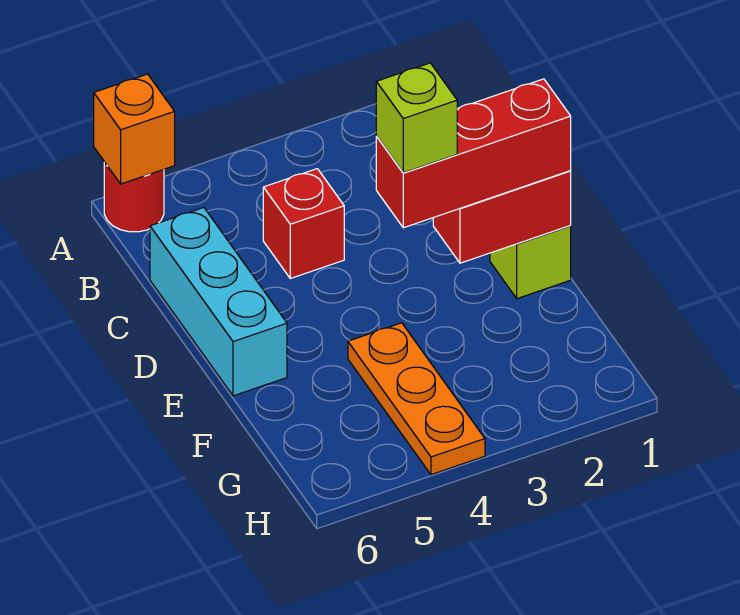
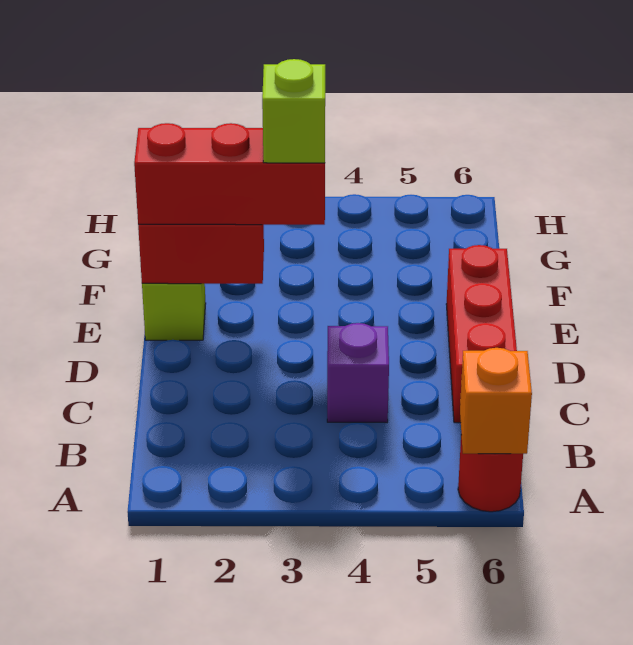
red 1x1 brick [263,169,344,278] -> purple 1x1 brick [327,323,389,423]
cyan 1x3 brick [150,208,287,396] -> red 1x3 brick [446,245,517,423]
orange 1x3 plate [348,323,485,475] -> none

